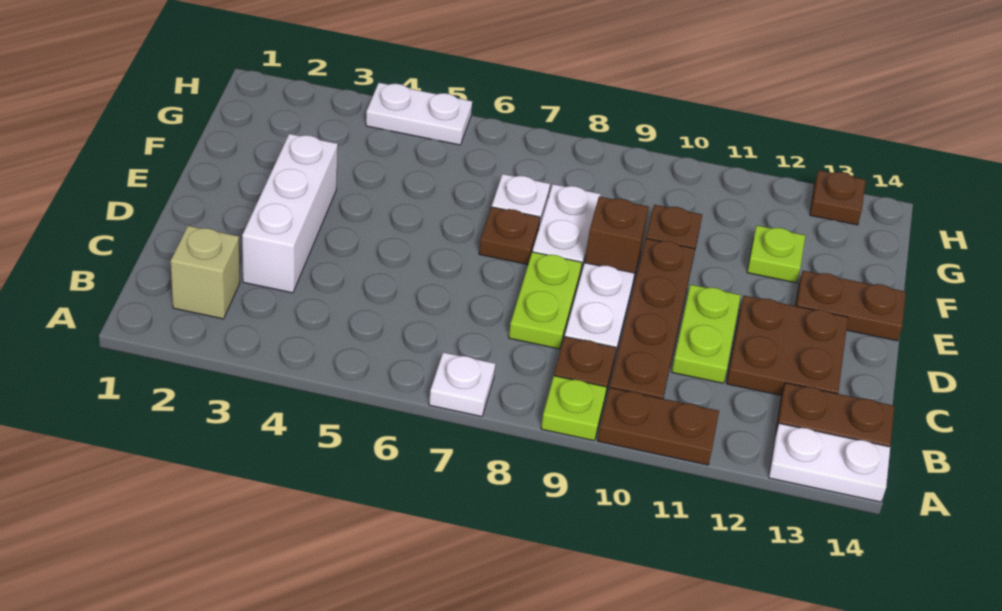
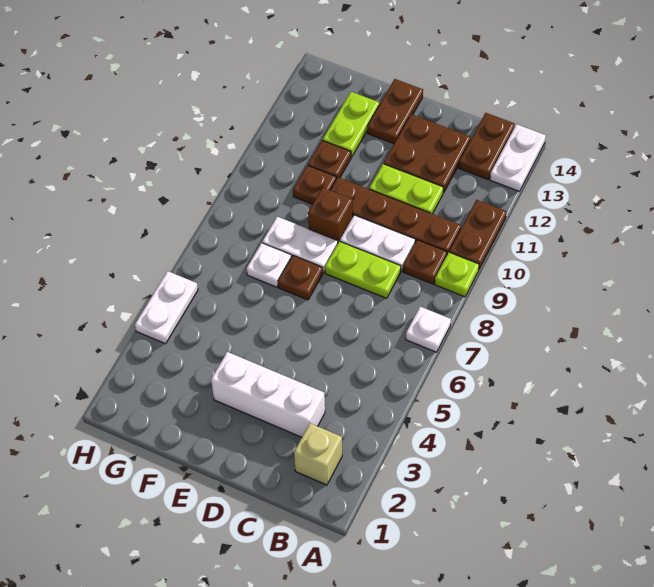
lime 1x1 plate [747,225,805,283] -> lime 1x2 plate [323,92,379,158]
brown 1x1 plate [810,170,866,225] -> brown 1x1 plate moved to [308,140,351,179]

